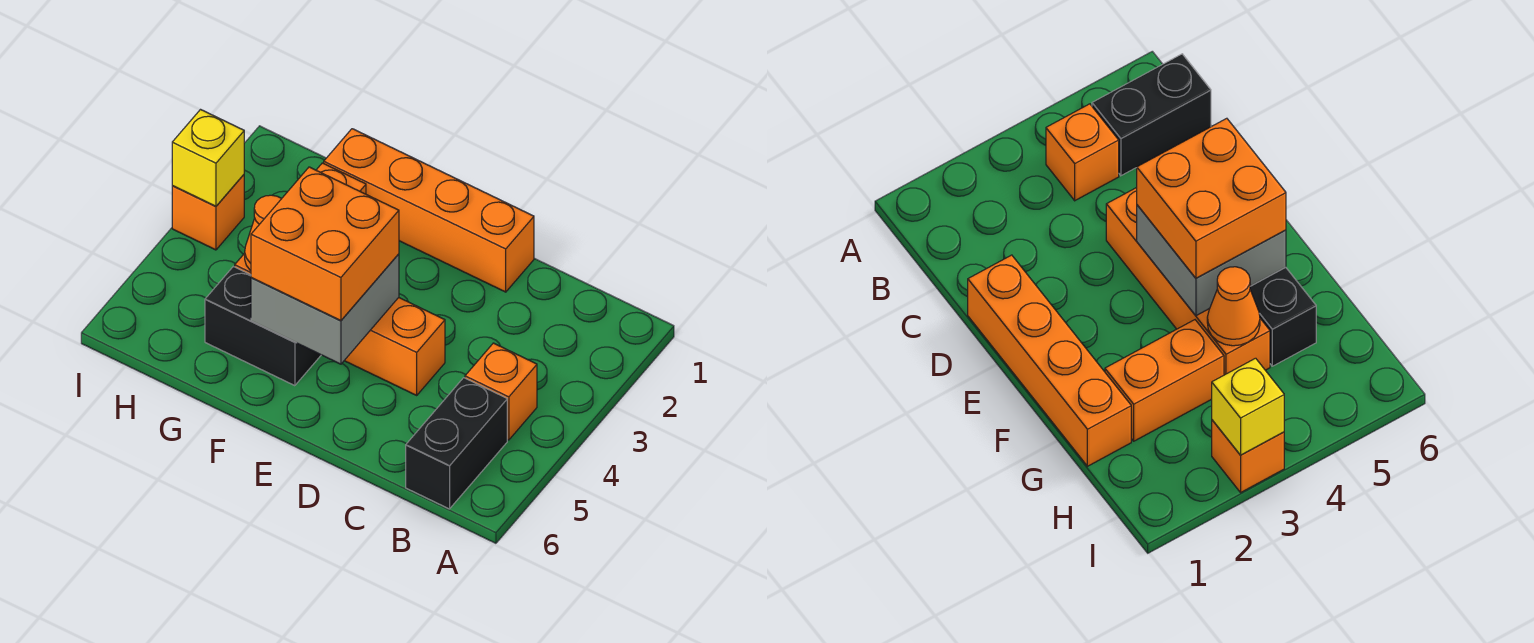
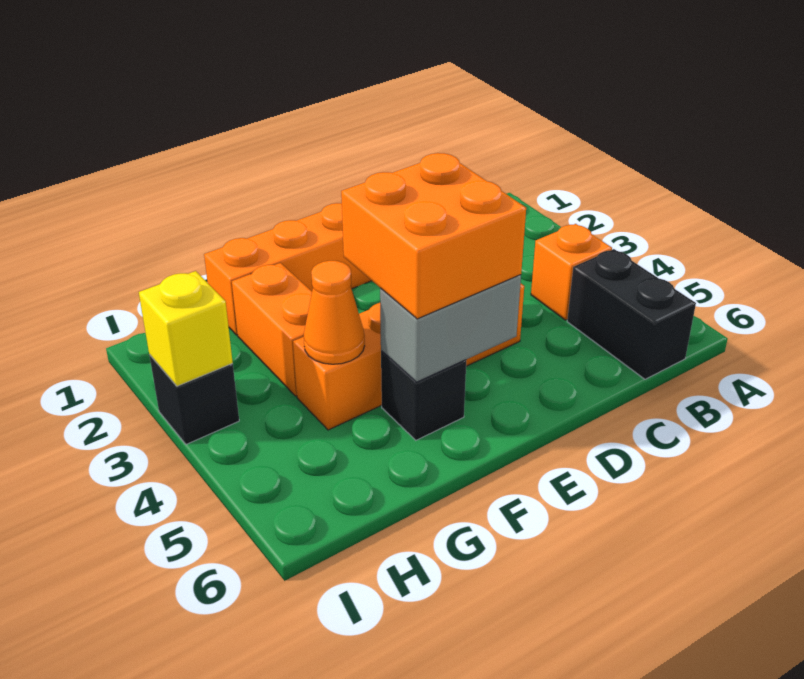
grey 2x2 brick [251,254,399,364] -> grey 1x2 brick [380,275,521,382]
black 1x2 brick [205,267,321,386] -> black 1x1 brick [381,351,466,440]
orange 1x1 brick [172,175,244,250] -> black 1x1 brick [149,355,239,444]

